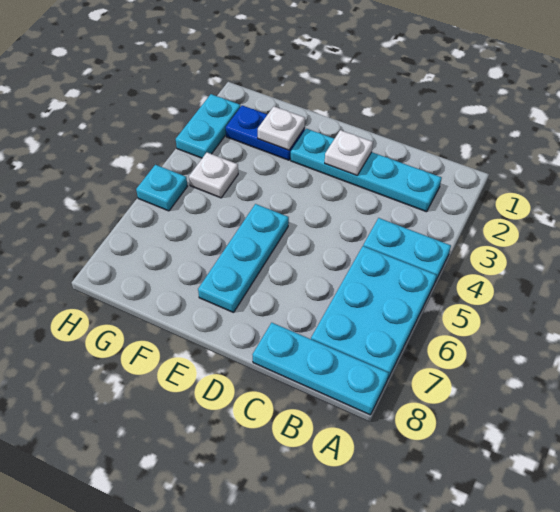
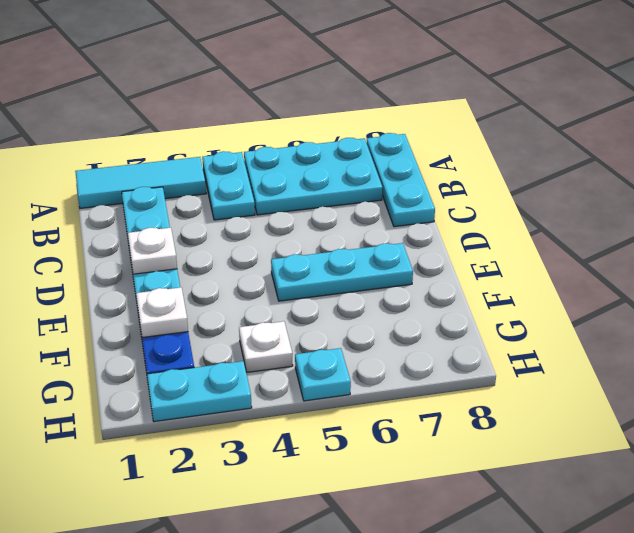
none -> cyan 1x3 tile [75,157,206,208]

